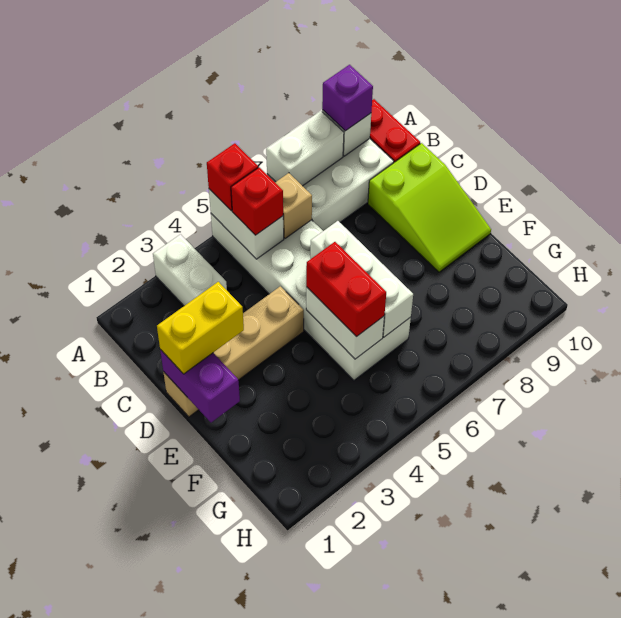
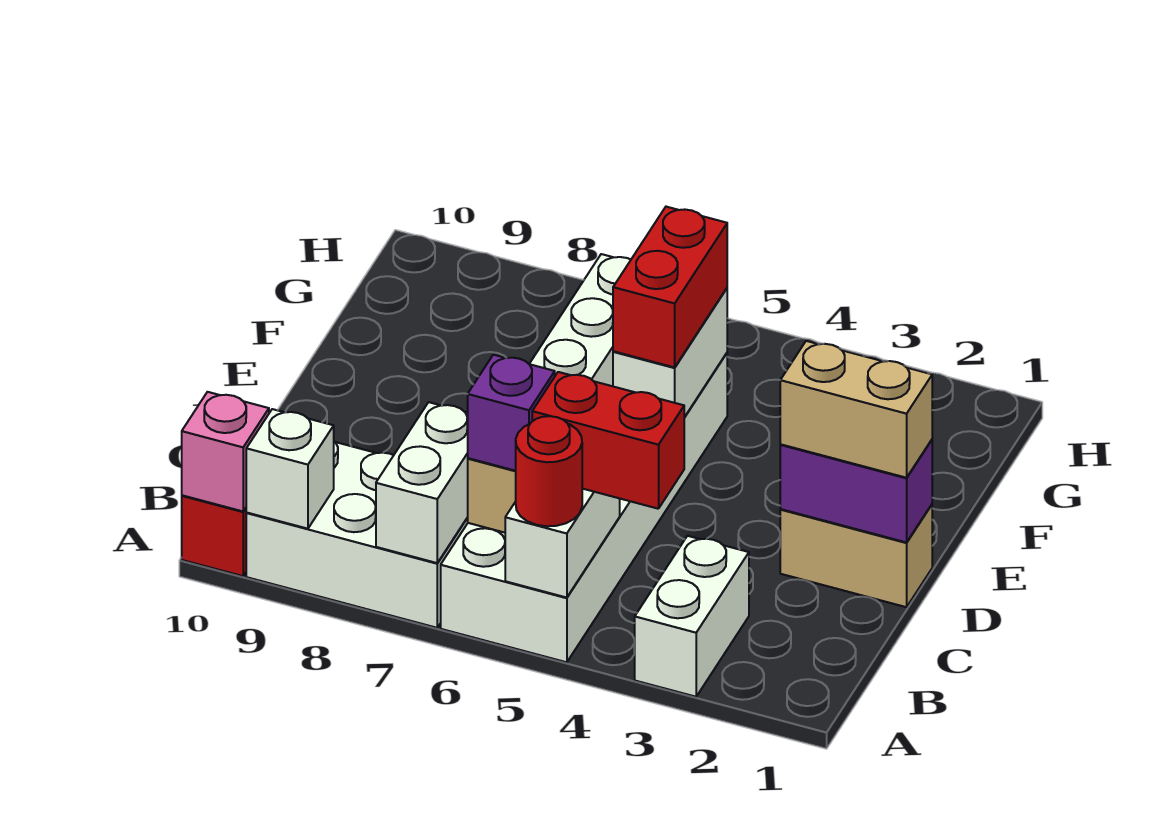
red 1x1 brick [207,143,258,211] -> red 1x1 round brick [516,416,582,526]
white 1x2 brick [266,111,344,186] -> white 1x2 brick turned to [376,402,468,563]
purple 1x1 brick [322,65,373,131] -> purple 1x1 brick moved to [468,355,555,471]
none -> pink 1x1 brick [182,392,269,511]
red 1x1 brick [231,167,283,235] -> red 1x2 brick [532,372,684,509]
lime 2x3 slope [368,143,491,272] -> none
tan 1x4 brick [163,286,304,417] -> tan 1x2 brick [780,504,932,607]
purple 1x2 brick [160,349,240,422] -> purple 1x2 brick turned to [780,440,932,542]
yellow 1x2 brick [157,282,244,374] -> tan 1x2 brick [780,341,932,478]

